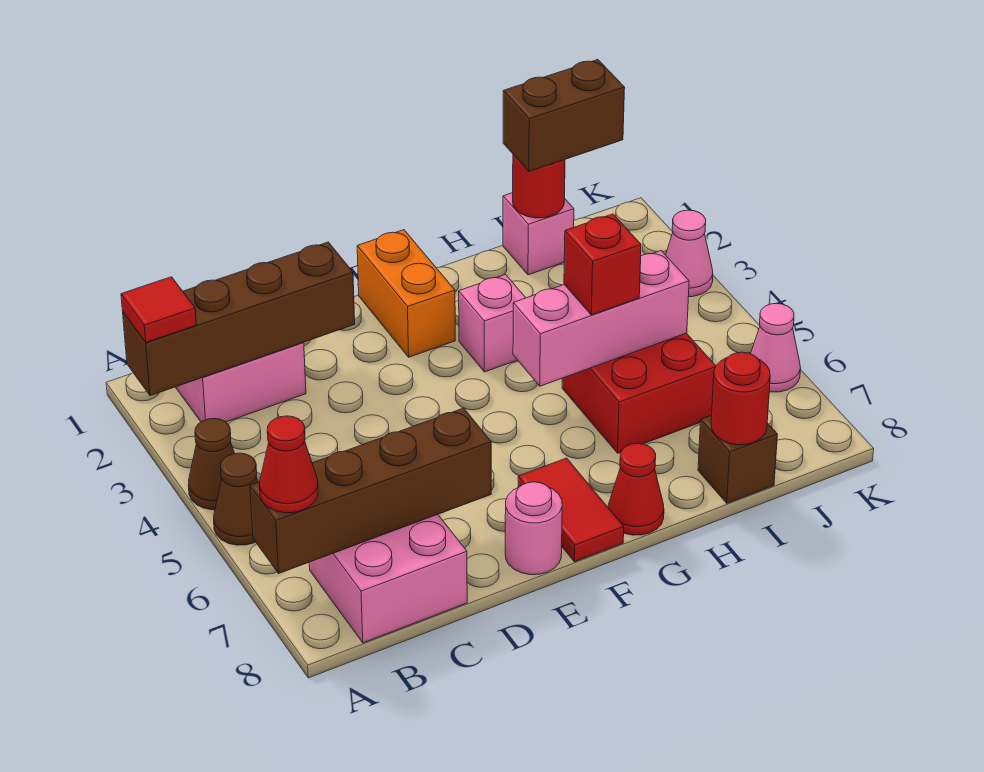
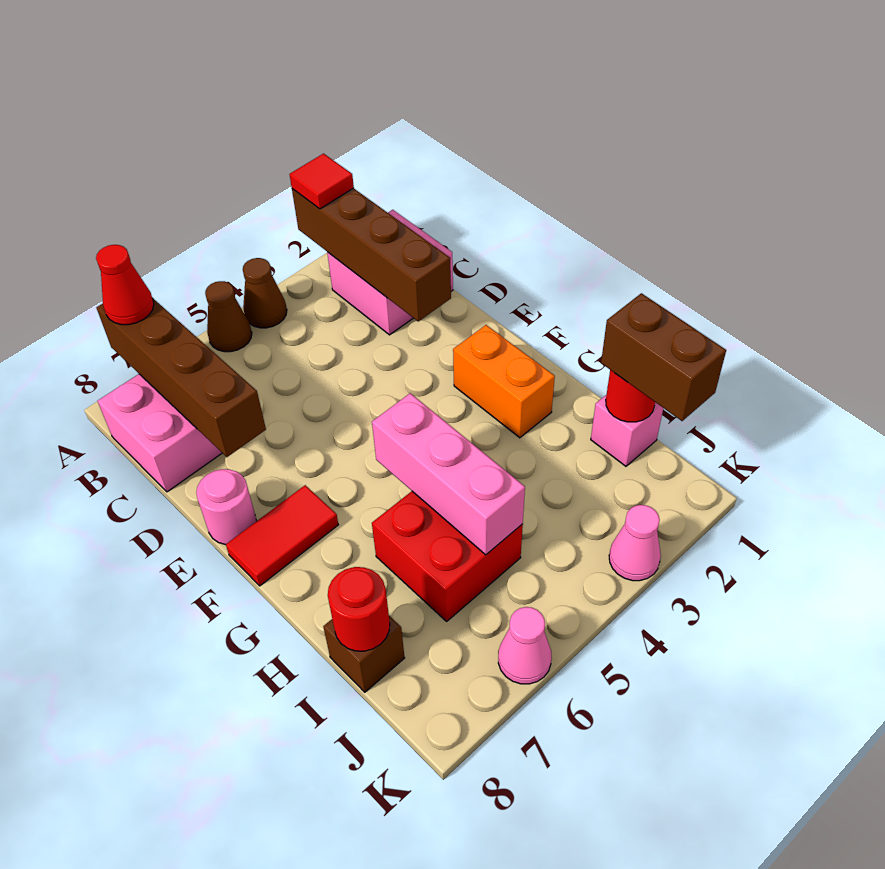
orange 1x2 brick [357,230,455,357] -> orange 1x2 brick turned to [453,325,555,438]
pink 1x1 brick [459,275,526,372] -> none
red 1x1 cone [608,443,664,535] -> none
red 1x1 brick [564,214,641,315] -> none

